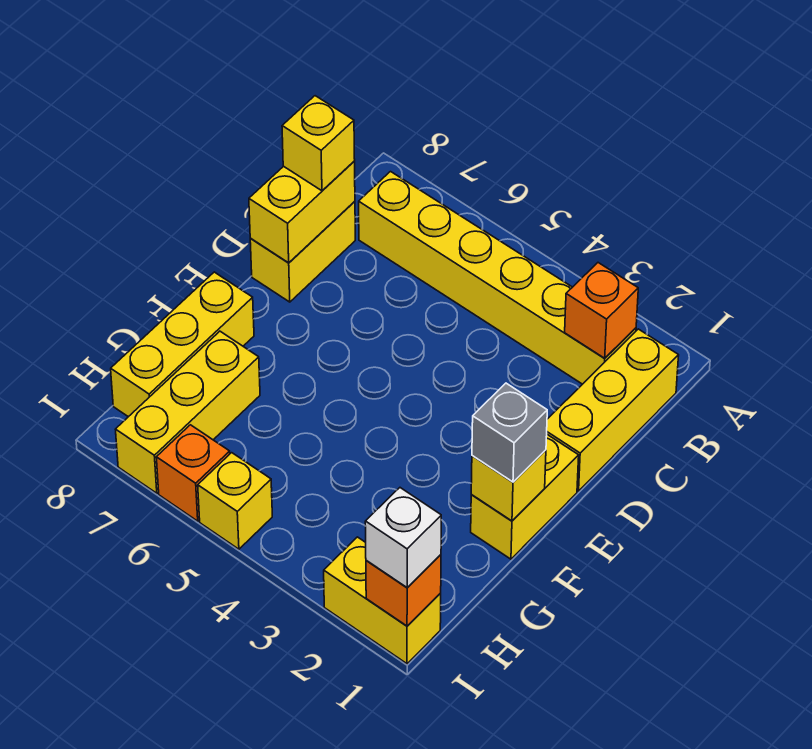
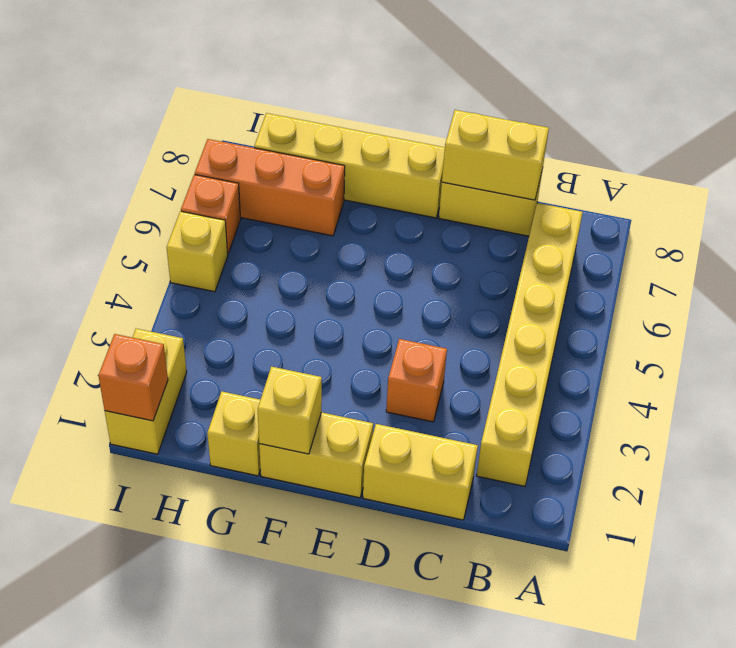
yellow 1x3 brick [547,329,679,491] -> yellow 1x2 brick [363,424,478,520]
orange 1x1 brick [565,263,638,358] -> orange 1x1 brick moved to [386,339,447,422]
yellow 1x1 brick [282,96,355,191] -> yellow 1x1 brick moved to [207,391,261,476]
grey 1x1 brick [472,383,547,482] -> none
yellow 1x3 brick [111,272,254,417] -> yellow 1x4 brick [254,113,445,218]
yellow 1x3 brick [115,331,260,493] -> orange 1x3 brick [195,139,345,236]
white 1x1 brick [365,488,441,588] -> none

